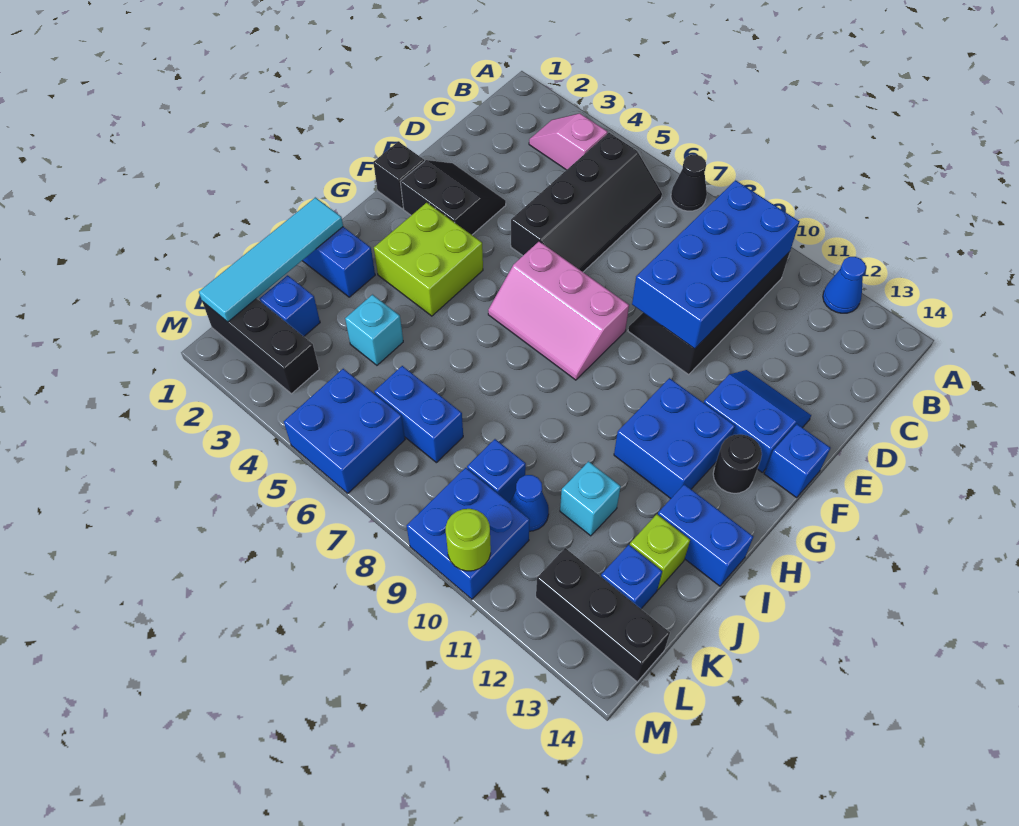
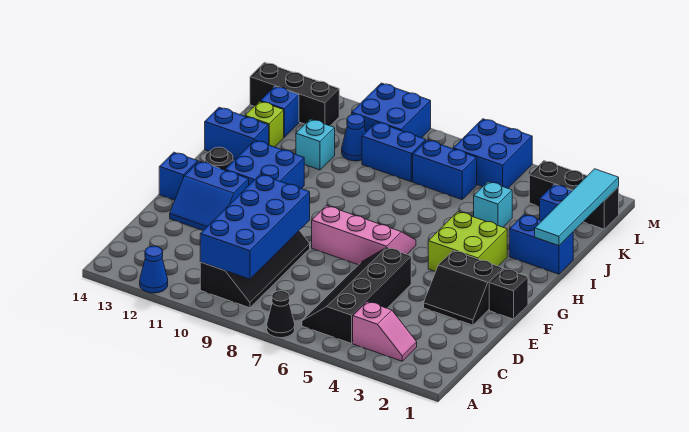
blue 1x1 brick [467,439,526,502] -> blue 1x2 brick [362,122,426,182]
lime 1x1 round brick [446,509,491,571] -> none

